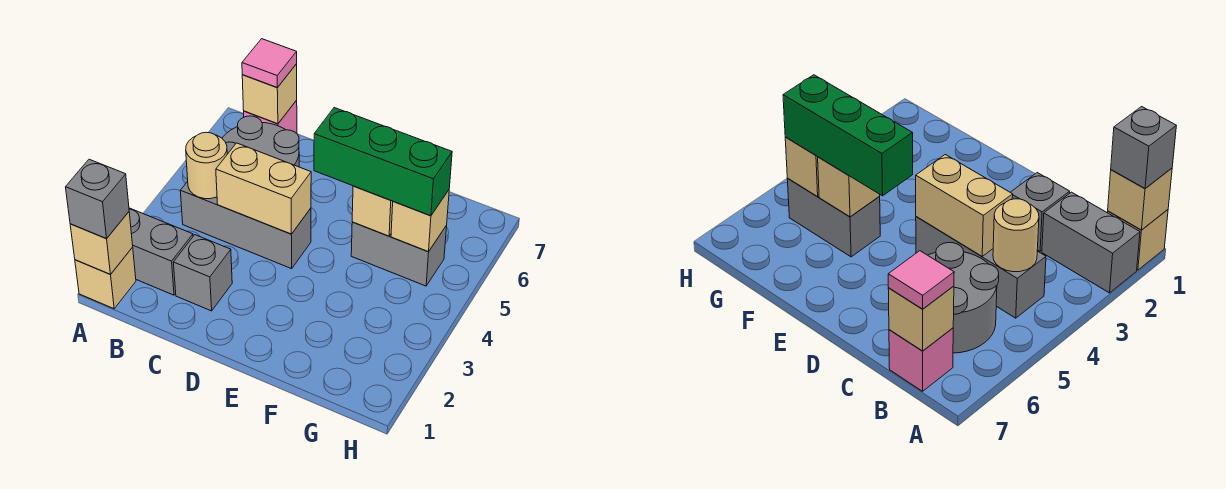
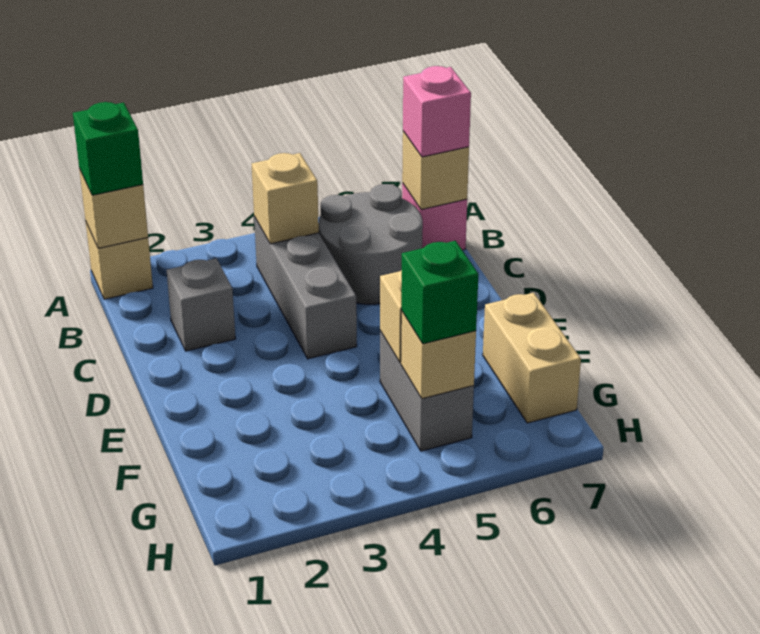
grey 1x1 brick [66,159,129,239] -> green 1x1 brick [73,102,143,195]
grey 1x2 brick [129,208,193,295] -> none
tan 1x1 round brick [186,132,227,199] -> tan 1x1 brick [252,153,319,244]
pink 1x1 tile [242,39,297,88] -> pink 1x1 brick [403,66,471,157]
tan 1x2 brick [216,143,311,234] -> tan 1x2 brick moved to [483,293,581,423]
green 1x3 brick [314,108,452,216] -> green 1x1 brick [401,241,478,344]

